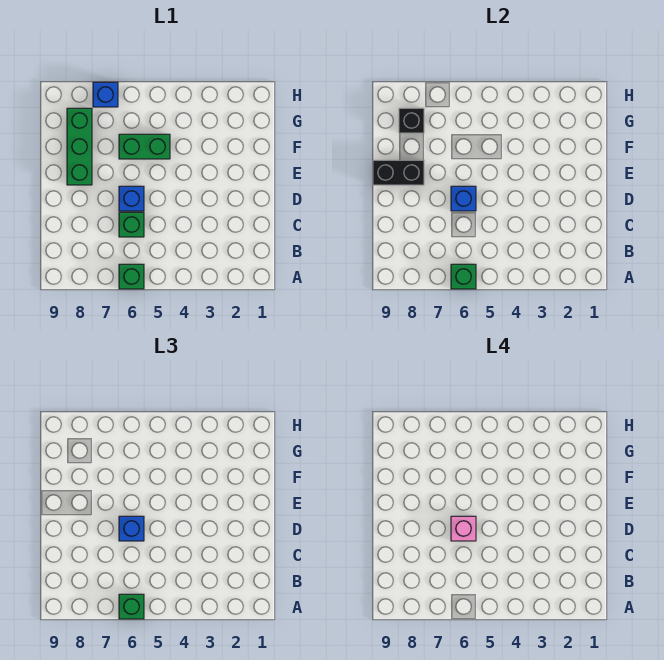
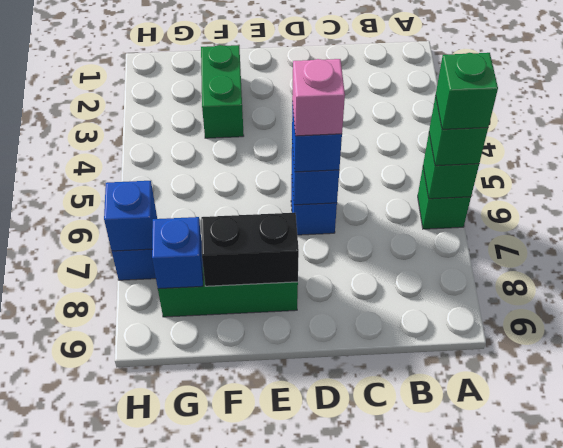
green 1x1 brick [119,212,144,237] -> green 1x1 brick moved to [436,53,498,129]
black 1x2 brick [373,160,424,185] -> black 1x2 brick turned to [201,213,299,286]
green 1x2 brick [119,134,170,159] -> green 1x2 brick moved to [201,45,244,138]
black 1x1 brick [399,108,424,133] -> blue 1x1 brick [152,217,203,289]
none -> blue 1x1 brick [104,181,156,251]

